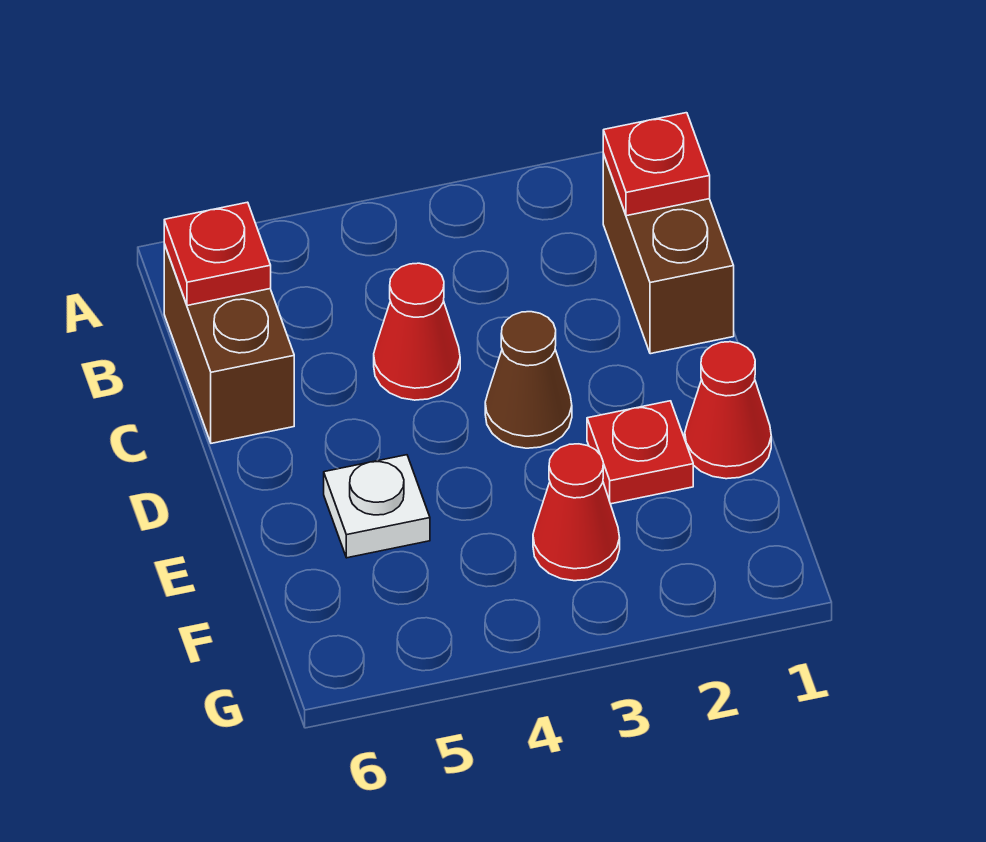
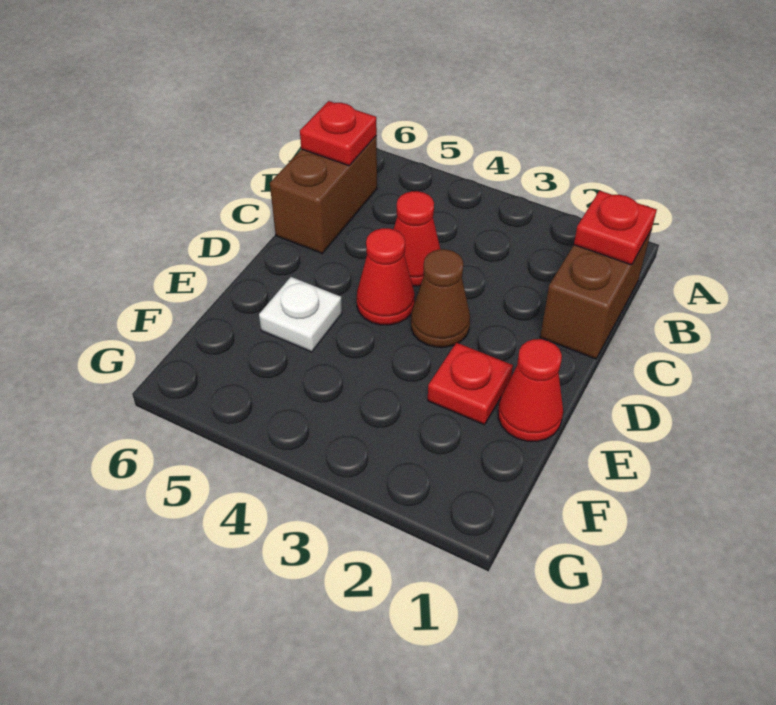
red 1x1 cone [533,444,620,581] -> red 1x1 cone moved to [357,228,415,325]

